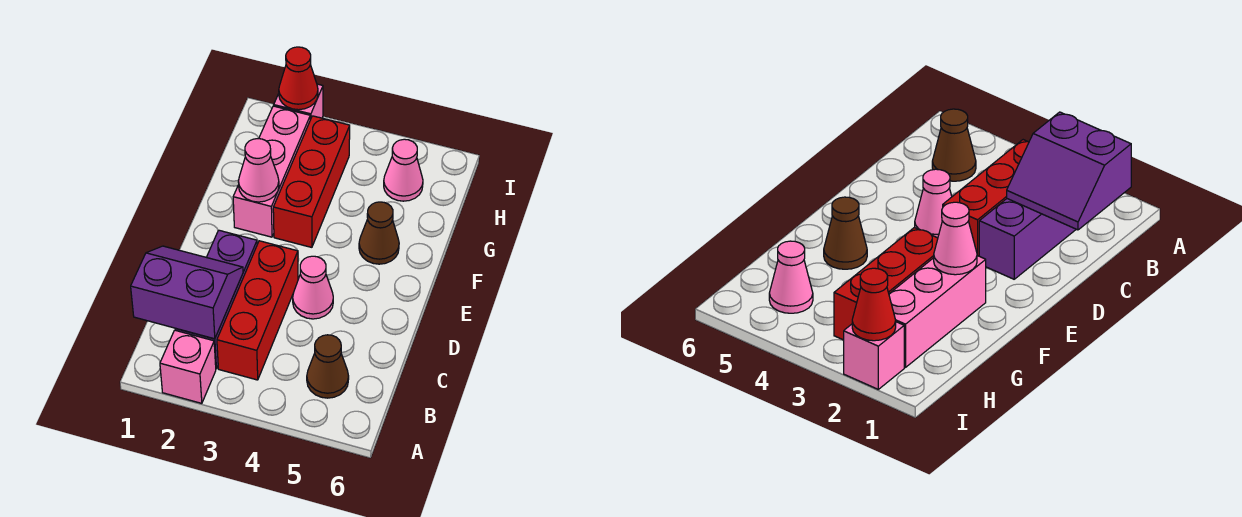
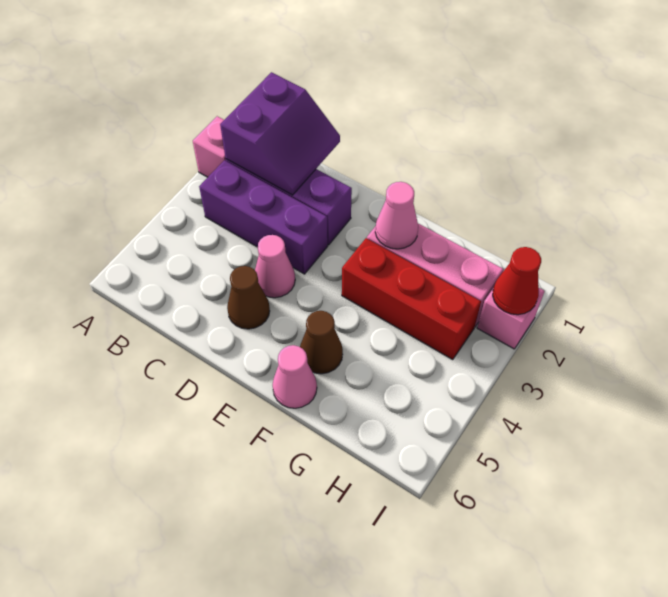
red 1x3 brick [217,241,298,380] -> purple 1x3 brick [199,160,328,274]
brown 1x1 cone [307,335,349,398] -> brown 1x1 cone moved to [227,266,270,329]
pink 1x1 cone [384,139,423,201] -> pink 1x1 cone moved to [273,345,317,408]

